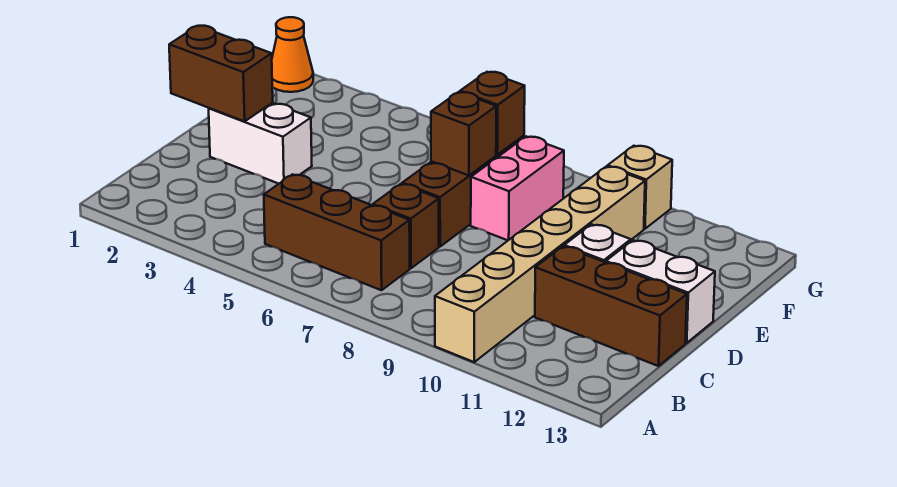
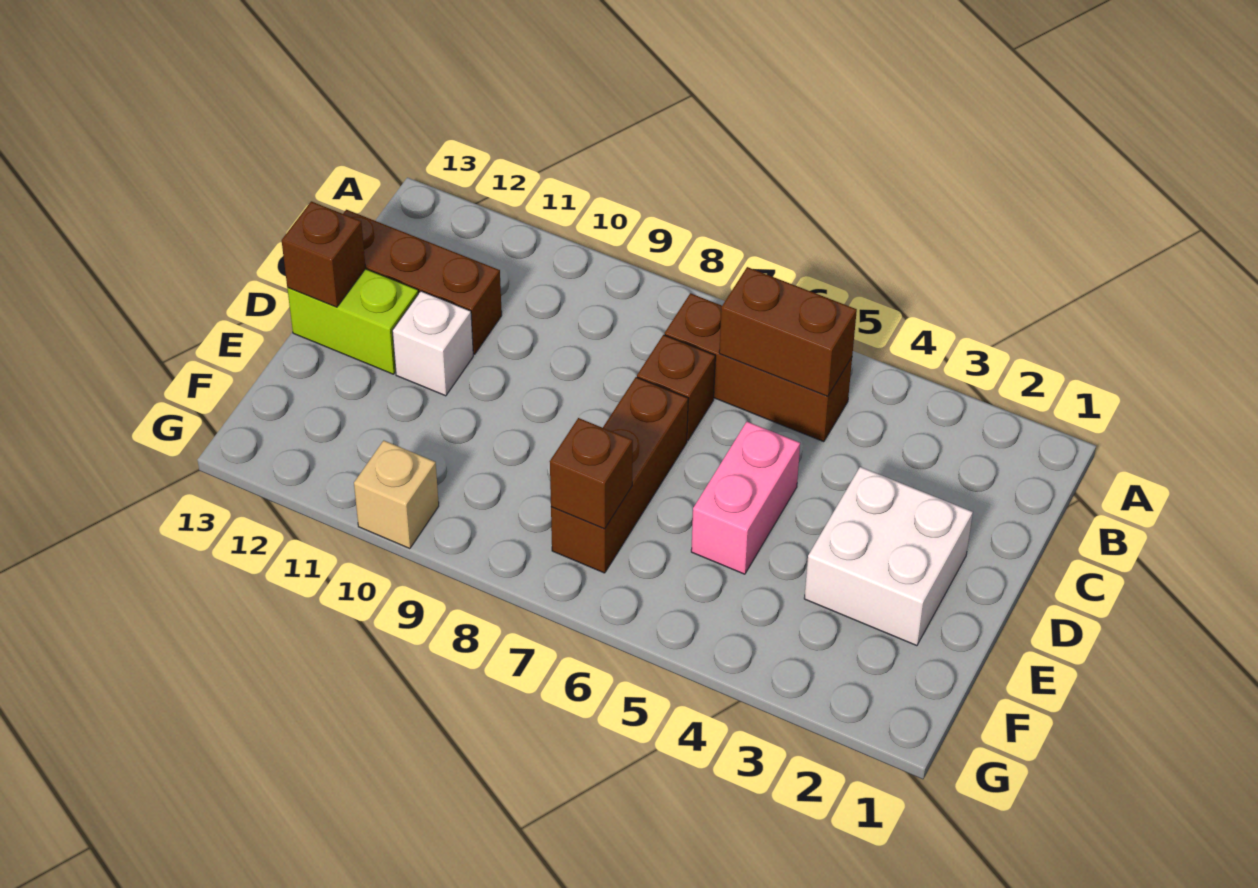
tan 1x6 brick [435,166,645,362] -> none
brown 1x2 brick [169,26,273,121] -> brown 1x2 brick moved to [719,267,857,396]
white 1x2 brick [209,103,312,184] -> white 2x2 brick [804,467,973,646]
white 1x2 brick [606,240,715,343] -> lime 1x2 brick [287,269,418,374]
brown 1x1 brick [431,92,496,175] -> brown 1x1 brick moved to [282,201,366,307]
pink 1x2 brick [471,136,564,240] -> pink 1x2 brick moved to [691,422,800,574]
orange 1x1 cone [272,17,313,92] -> none

